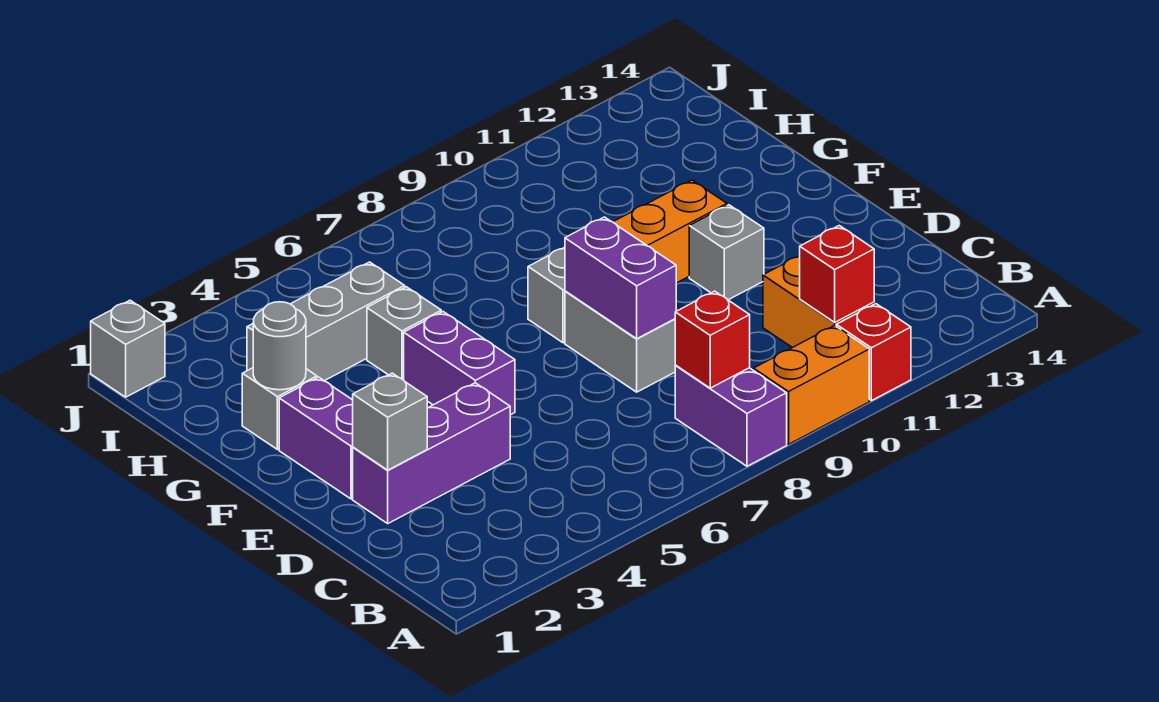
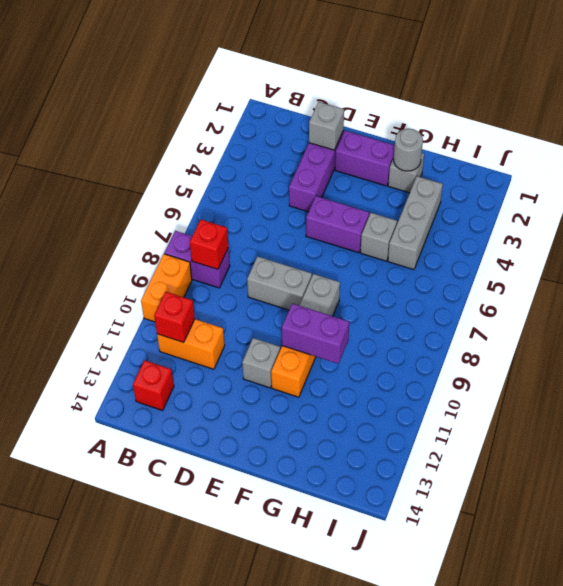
red 1x1 brick [836,304,911,401] -> red 1x1 brick moved to [133,360,174,410]
purple 1x2 brick [565,217,676,339] -> purple 1x2 brick moved to [282,303,349,364]
grey 1x1 brick [91,300,165,397] -> none

